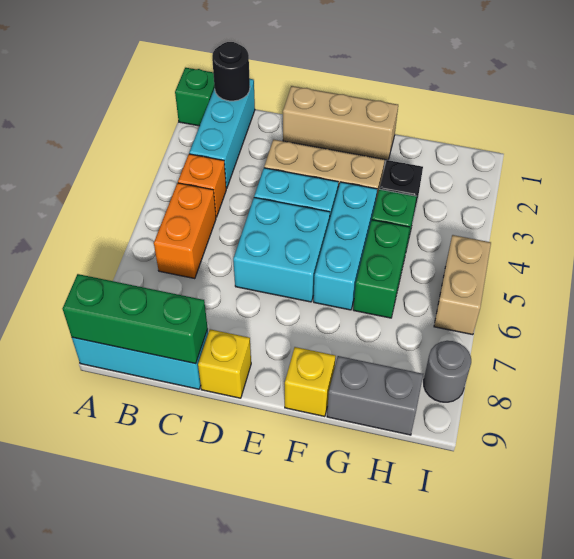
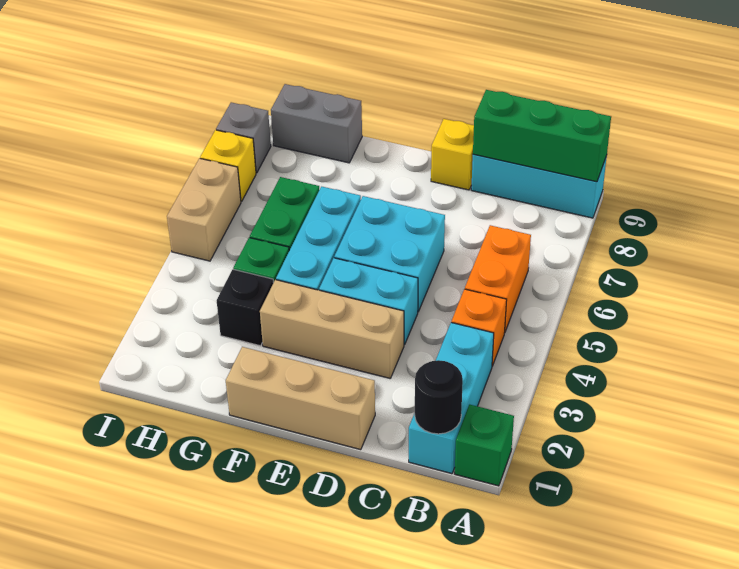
yellow 1x1 brick [285,347,336,417] -> yellow 1x1 brick moved to [200,130,256,201]
grey 1x1 round brick [424,341,471,402] -> grey 1x1 brick [216,102,271,173]

